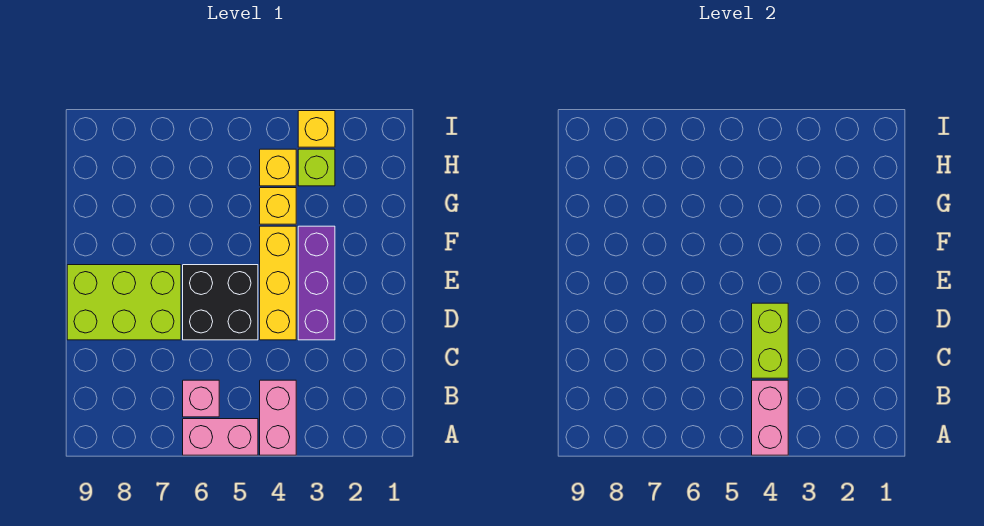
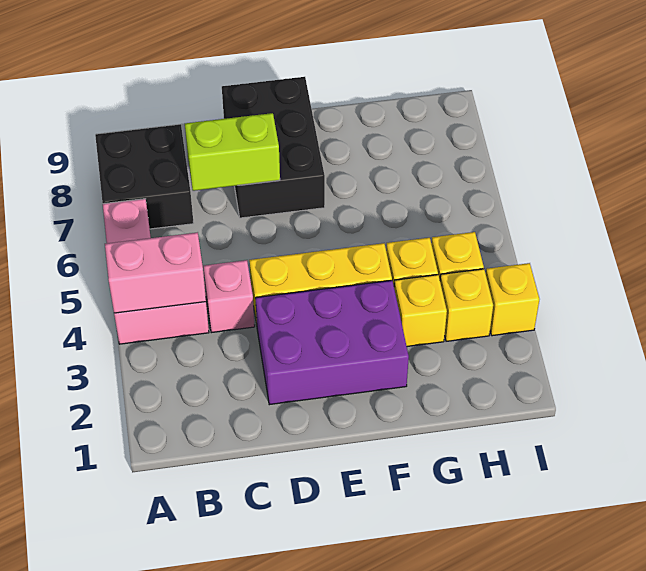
pink 1x1 brick [183,380,219,417] -> pink 1x1 brick moved to [203,260,255,333]
lime 1x2 brick [752,303,788,378] -> lime 1x2 brick moved to [185,113,280,191]
purple 1x3 brick [298,226,335,340] -> purple 2x3 brick [255,281,409,405]
black 2x2 brick [183,265,258,340] -> black 2x2 brick moved to [95,124,194,229]
lime 2x3 brick [67,265,181,340] -> black 2x3 brick [222,77,325,218]
none -> yellow 1x1 brick [394,275,447,347]
lime 1x1 brick [298,149,335,186] -> yellow 1x1 brick [440,269,493,341]

